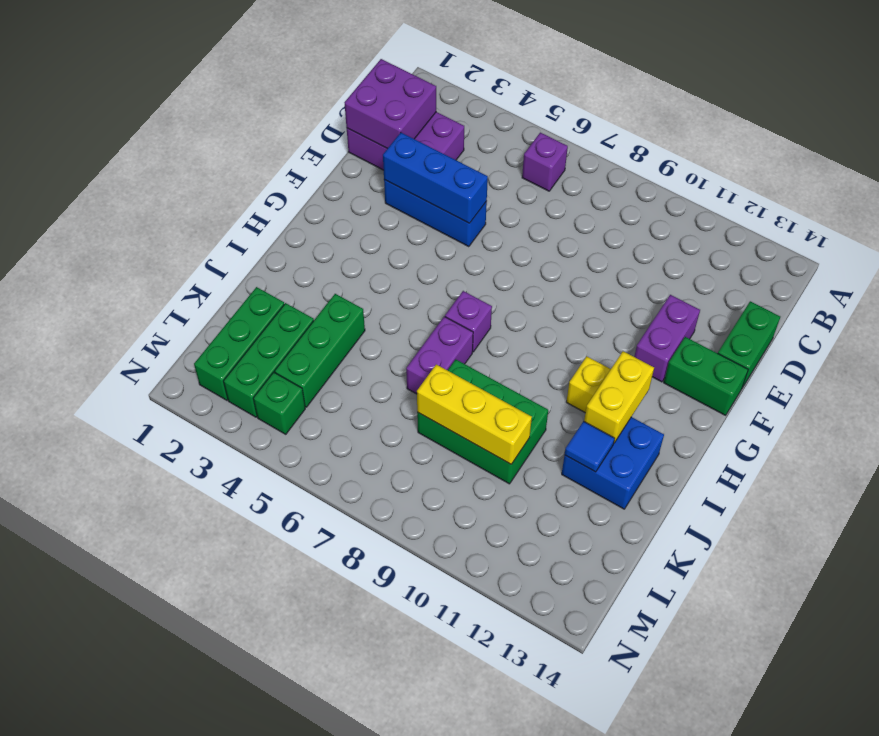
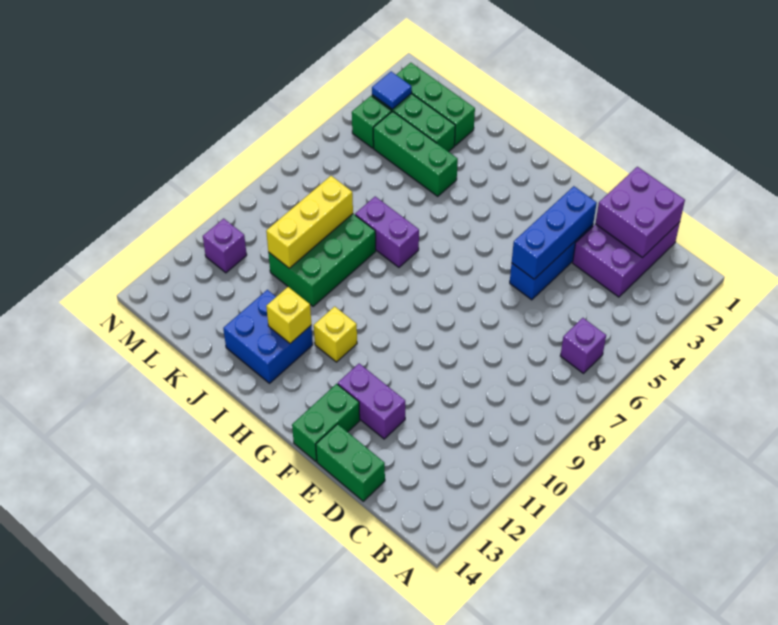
purple 1x1 brick [445,291,492,352] -> purple 1x1 brick moved to [203,219,247,273]
yellow 1x2 brick [584,351,654,443] -> yellow 1x1 brick [266,287,311,344]
blue 1x1 tile [565,421,615,472] -> blue 1x1 tile moved to [372,72,412,109]

